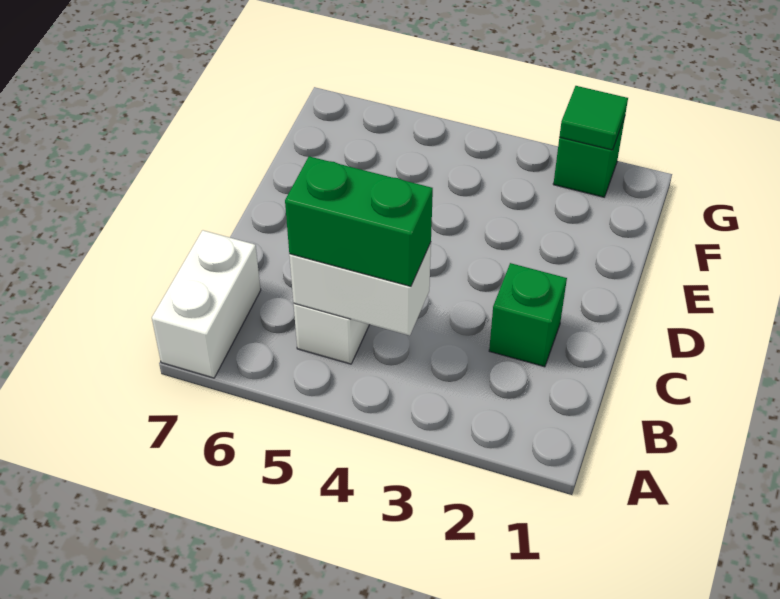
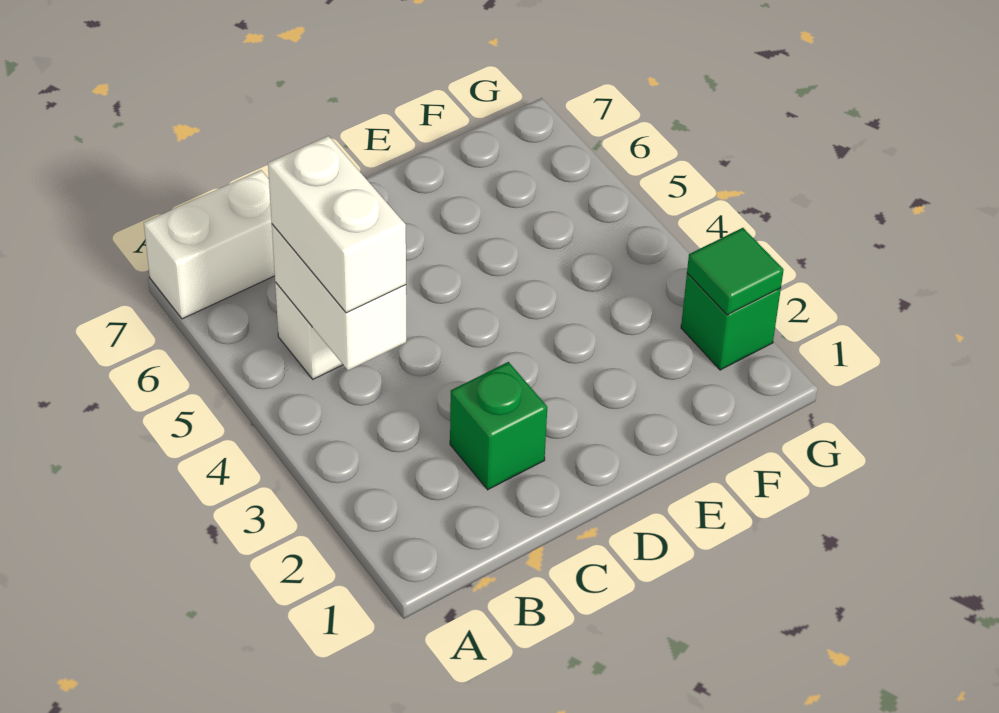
green 1x2 brick [285,156,433,286] -> white 1x2 brick [268,136,406,313]

